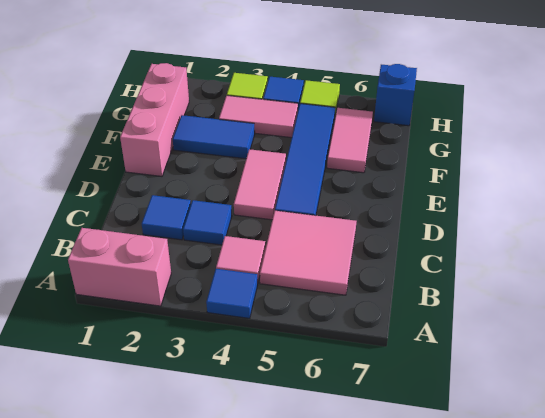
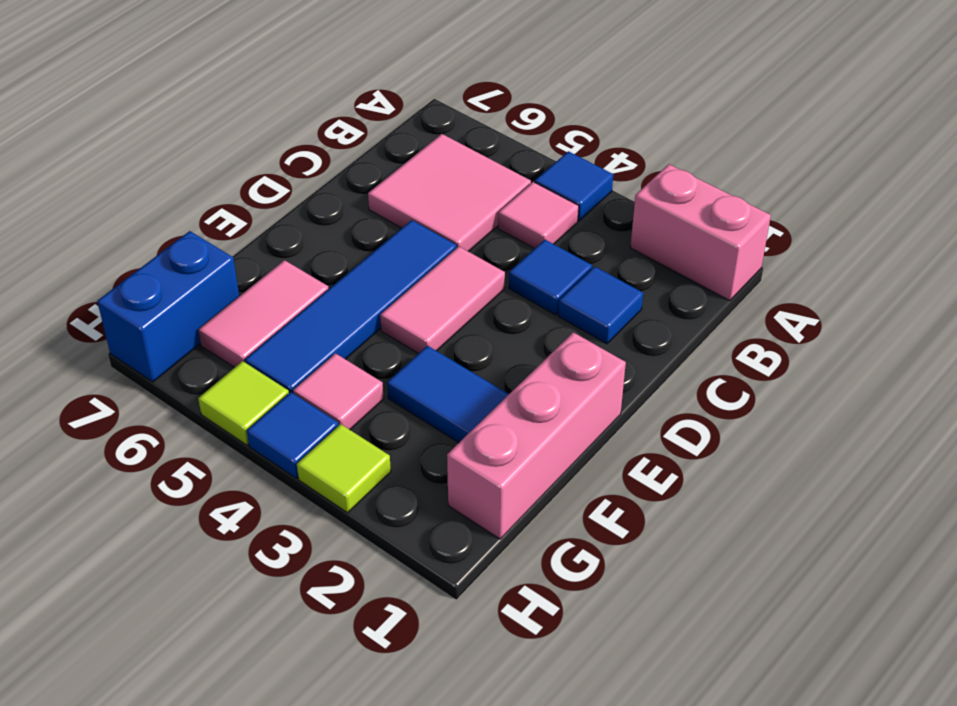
pink 1x2 tile [219,95,298,138] -> pink 1x1 tile [293,353,384,430]
blue 1x1 brick [374,64,417,126] -> blue 1x2 brick [97,231,239,382]

